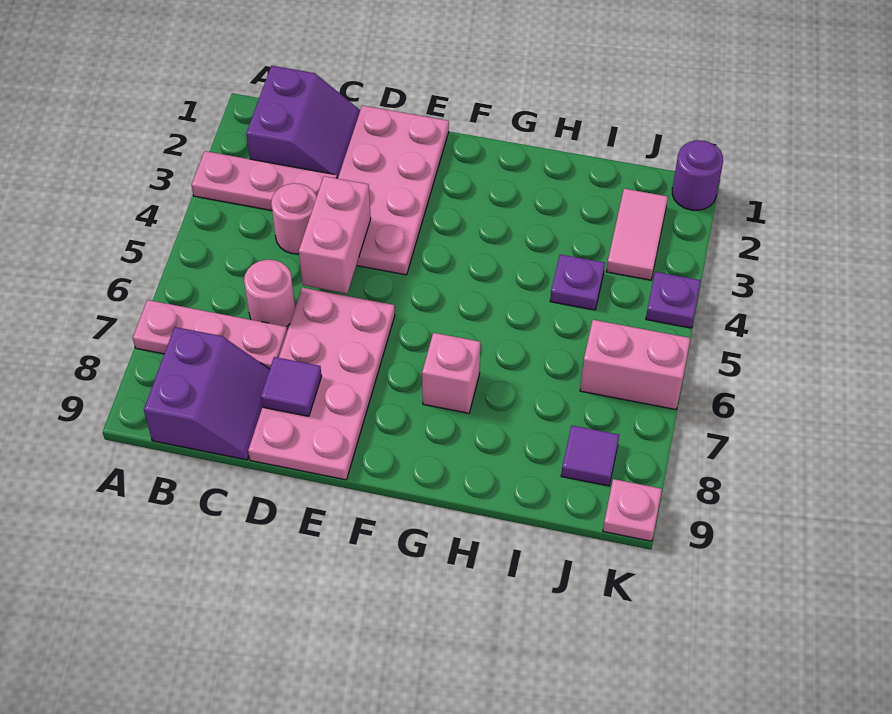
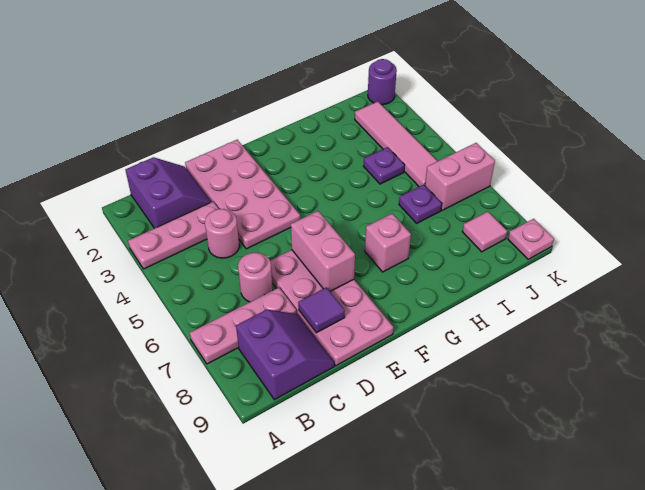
pink 1x2 brick [299,176,371,294] -> pink 1x2 brick moved to [291,211,355,292]
pink 1x2 tile [606,189,668,280] -> pink 1x4 tile [355,101,437,187]
purple 1x1 tile [561,425,619,486] -> pink 1x1 tile [462,212,507,252]
purple 1x1 plate [646,272,701,328] -> purple 1x1 plate moved to [399,185,442,223]

